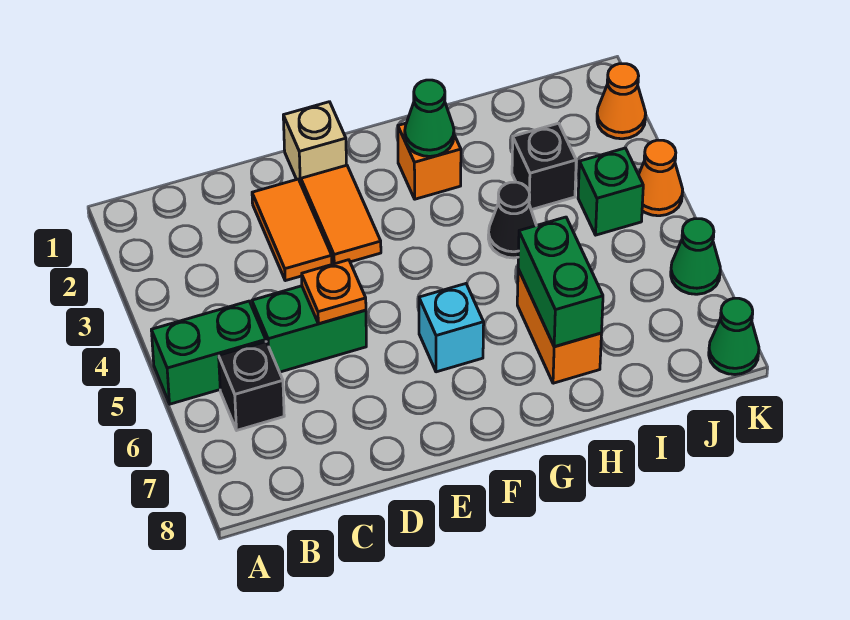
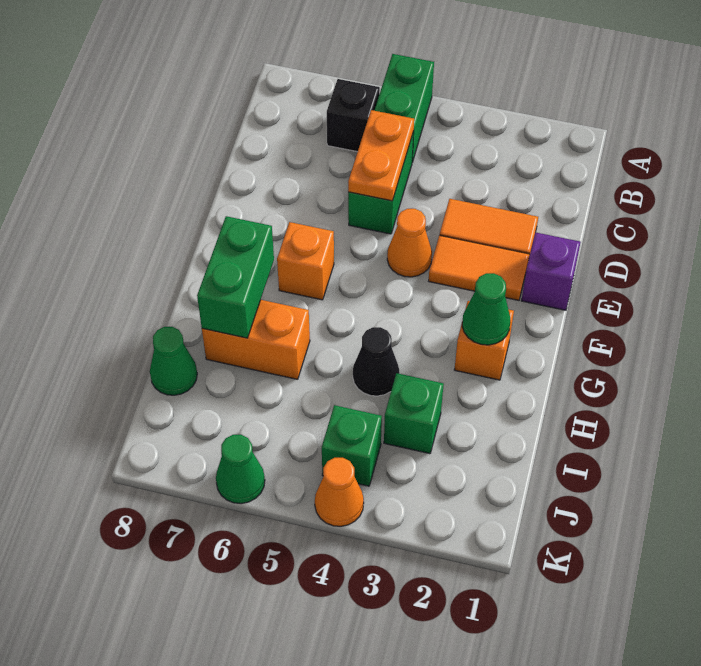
orange 1x1 plate [302,260,366,324] -> orange 1x2 plate [348,110,414,201]
tan 1x1 brick [283,102,346,184] -> purple 1x1 brick [521,232,581,310]
cyan 1x1 brick [419,284,484,372] -> orange 1x1 brick [277,222,334,300]
green 1x2 brick [518,217,603,347] -> green 1x2 brick turned to [197,216,274,338]
black 1x1 brick [512,123,576,210] -> green 1x1 brick [384,373,444,454]
orange 1x1 cone [597,64,646,139] -> orange 1x1 cone moved to [387,209,432,277]
green 1x1 cone [709,298,759,375] -> green 1x1 cone moved to [150,327,197,395]

